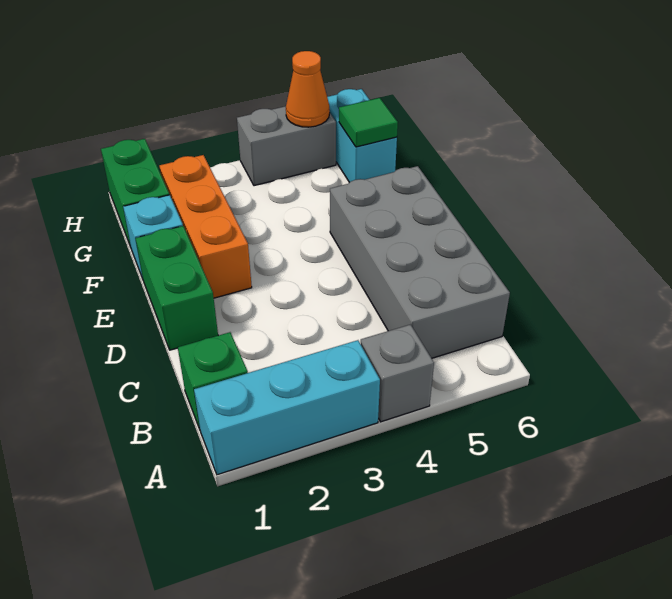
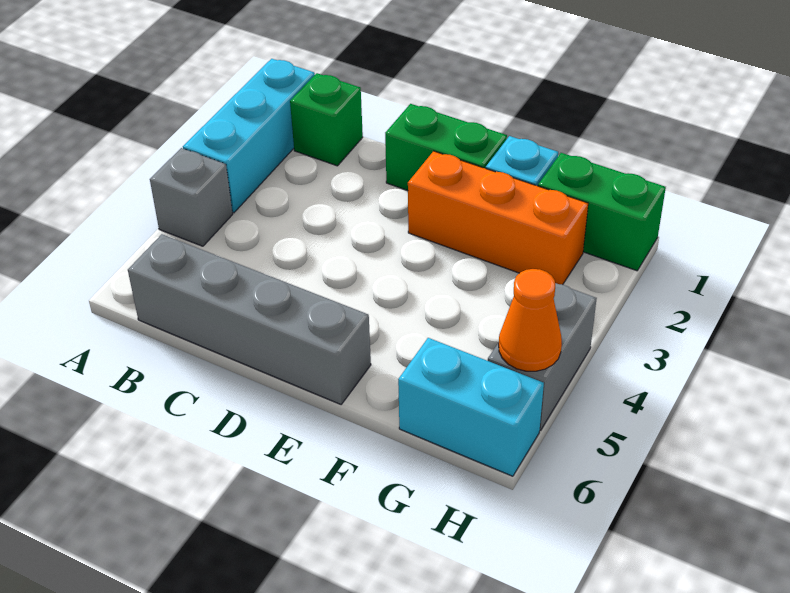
grey 2x4 brick [330,166,510,358] -> grey 1x4 brick [128,234,371,404]
green 1x1 tile [339,98,398,147] -> none

